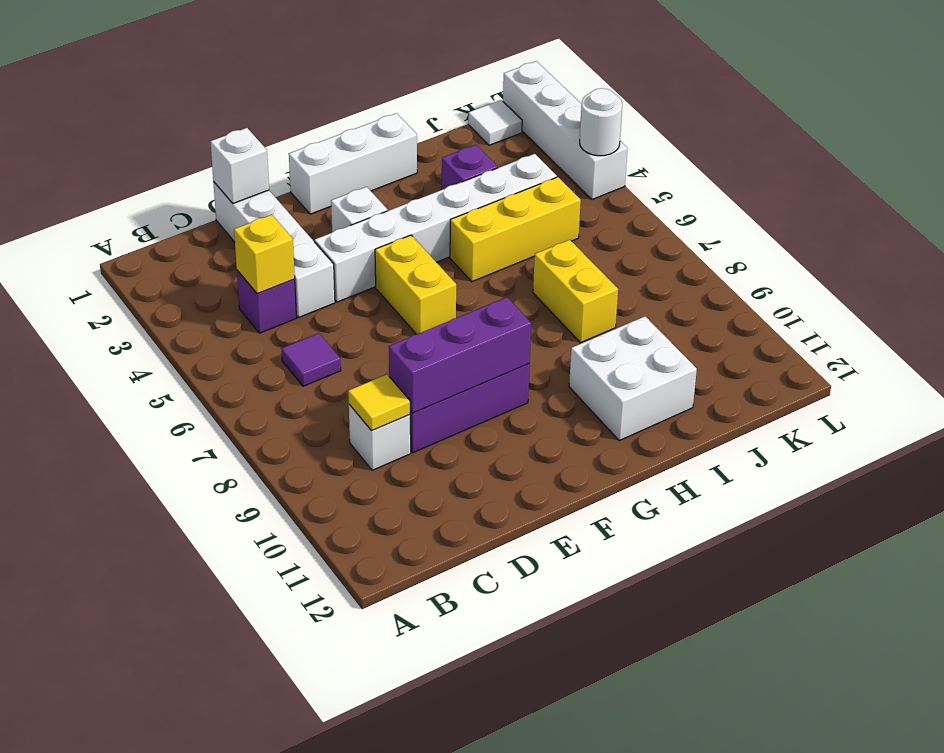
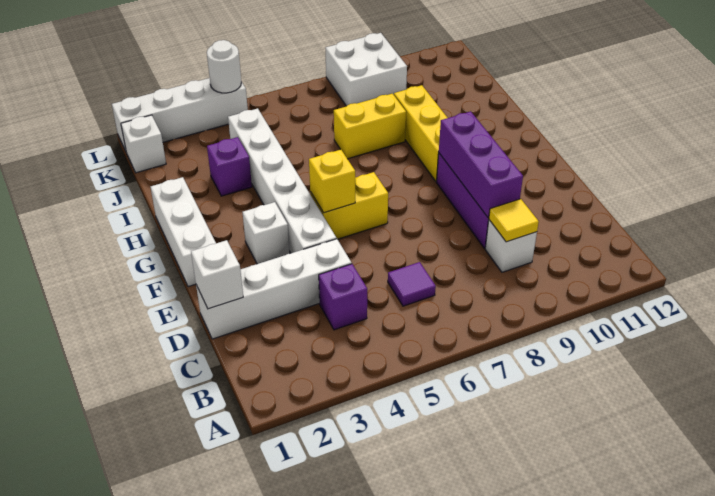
yellow 1x1 brick [234,215,295,294] -> yellow 1x1 brick moved to [309,150,355,213]
yellow 1x3 brick [450,177,581,282] -> yellow 1x3 brick moved to [394,85,447,182]
white 2x2 brick [569,316,697,441] -> white 2x2 brick moved to [325,33,407,106]
white 1x1 tile [468,100,522,145] -> white 1x1 brick [121,115,166,173]

